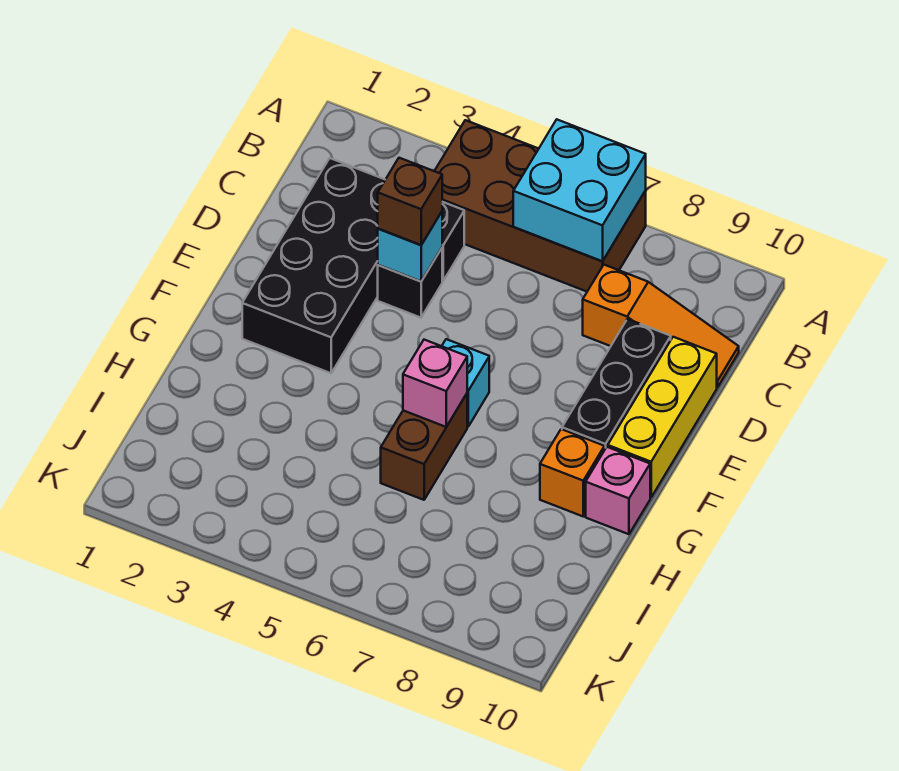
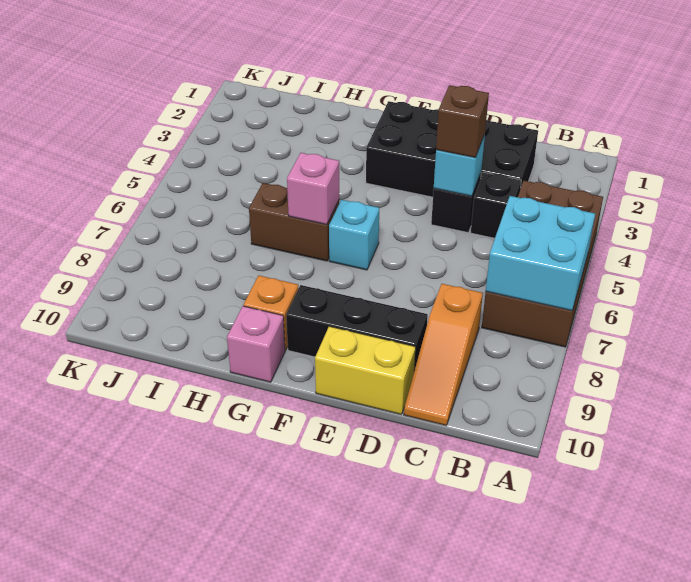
yellow 1x3 brick [608,337,717,498] -> yellow 1x2 brick [315,326,415,414]

